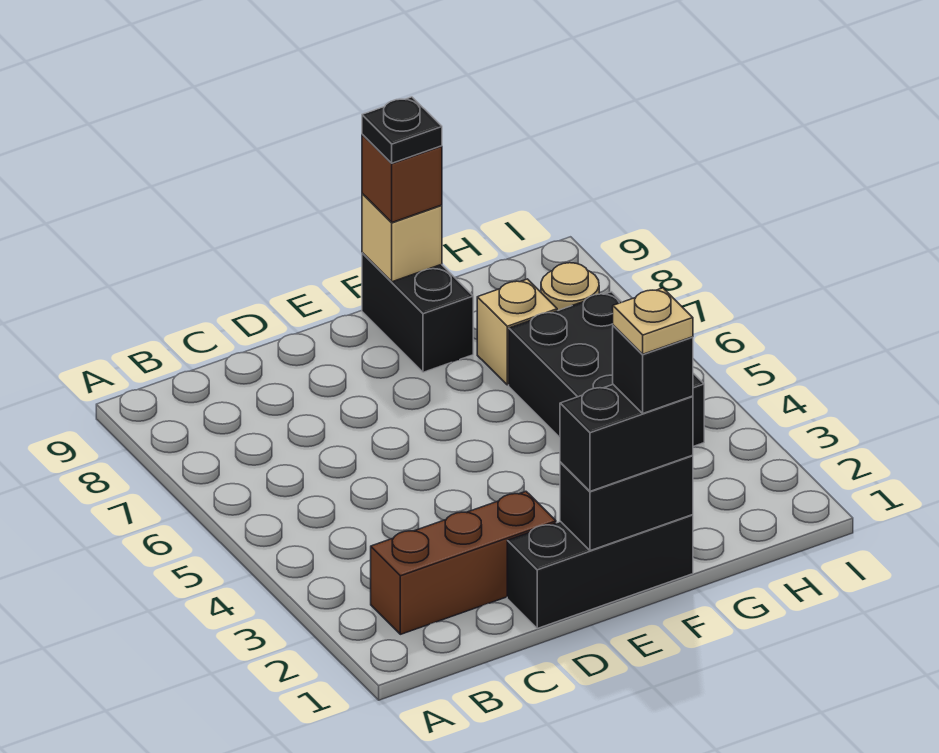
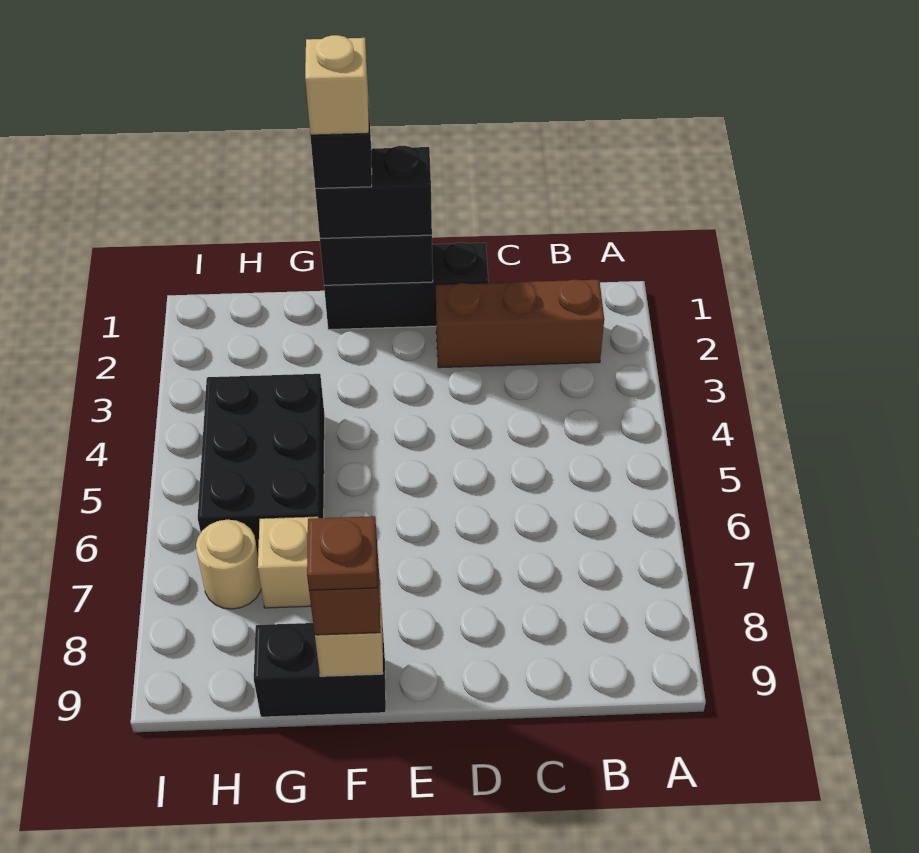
tan 1x1 plate [613,288,693,354] -> tan 1x1 brick [305,35,369,135]
black 1x2 brick [362,253,473,372] -> black 1x2 brick turned to [254,623,386,717]
black 1x1 plate [362,97,442,163] -> brown 1x1 plate [307,516,377,590]

